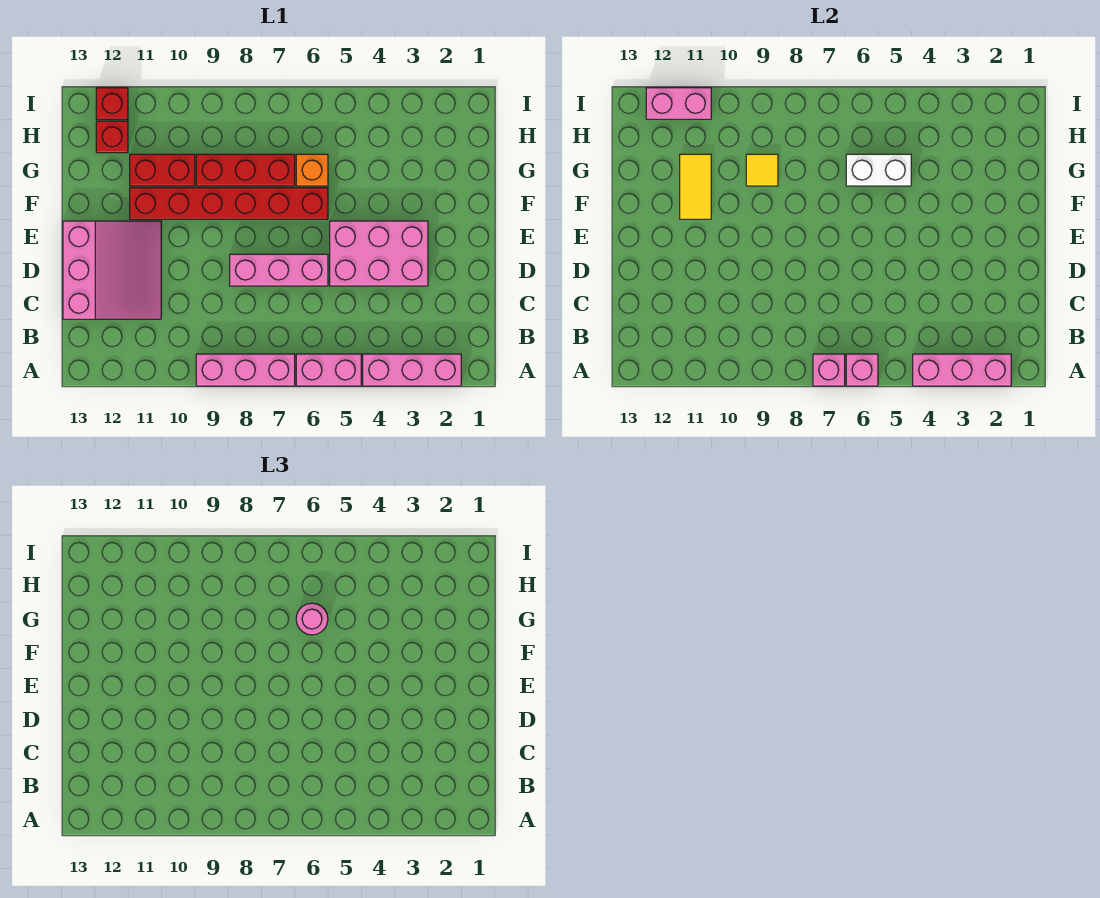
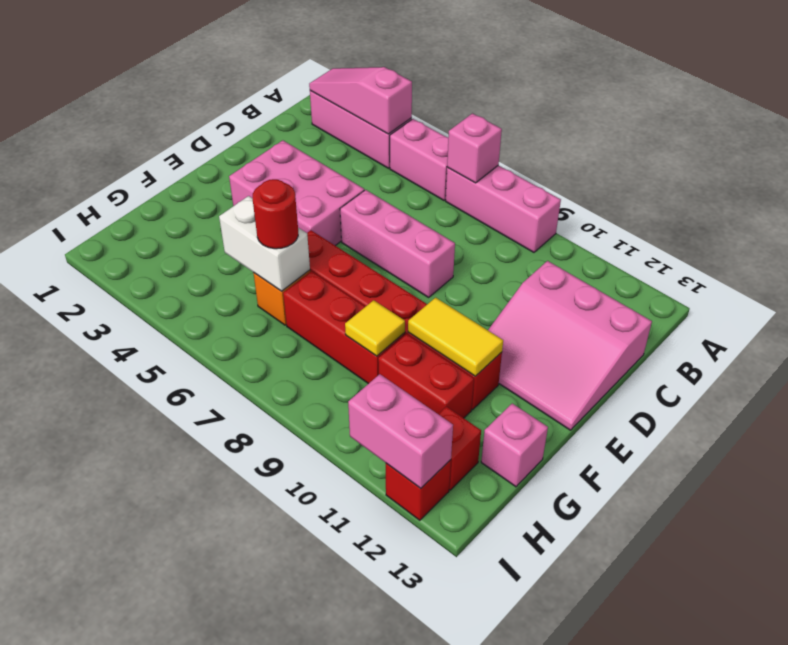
pink 1x3 brick [913,354,1011,386] -> pink 1x3 slope [309,67,412,134]
pink 1x1 brick [846,354,878,386] -> pink 1x1 brick moved to [481,403,548,487]
pink 3x3 slope [63,221,161,319] -> pink 3x3 slope turned to [488,261,652,430]
yellow 1x2 tile [680,154,711,219] -> yellow 1x2 tile turned to [408,298,503,376]
pink 1x1 round brick [296,603,328,635] -> red 1x1 round brick [252,179,298,249]

